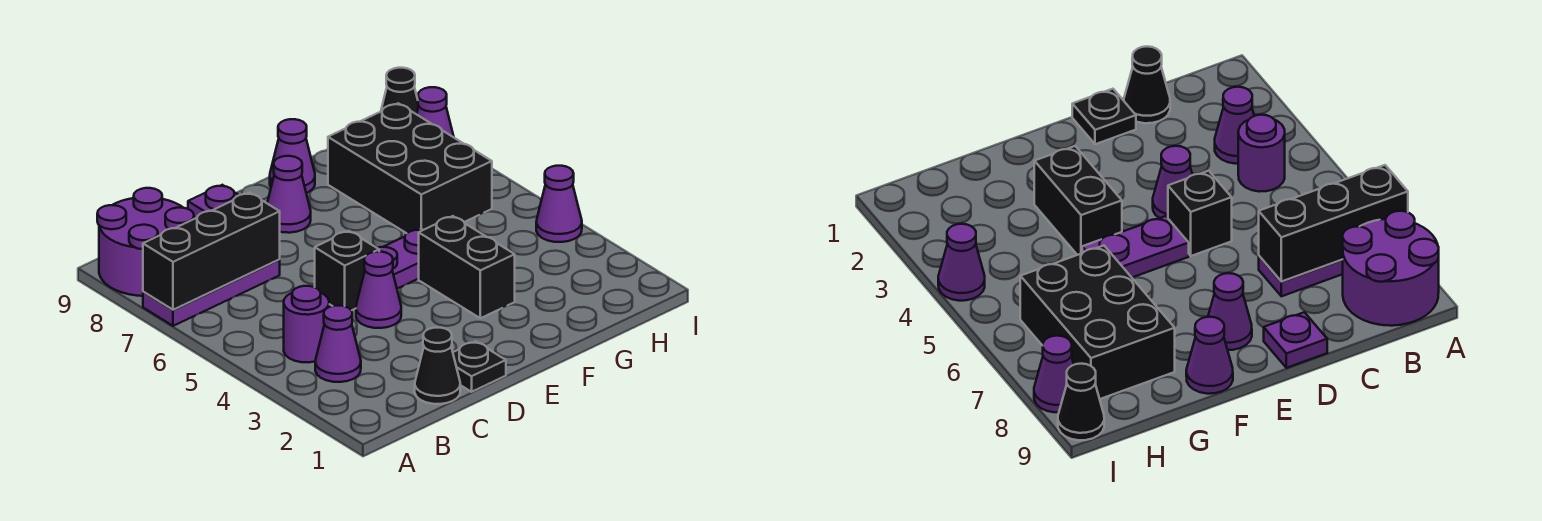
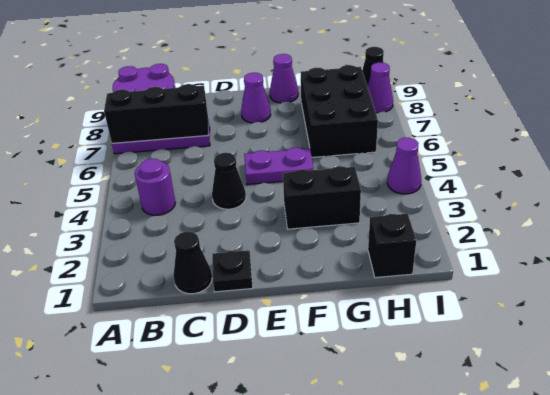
purple 1x1 cone [315,306,361,382] -> none
purple 1x1 cone [356,252,401,328] -> black 1x1 cone [212,153,246,209]
black 1x1 brick [315,231,379,310] -> black 1x1 brick moved to [368,214,416,278]
purple 1x1 plate [188,185,239,219] -> none
black 1x2 brick [419,216,515,318] -> black 1x2 brick turned to [283,166,361,229]

